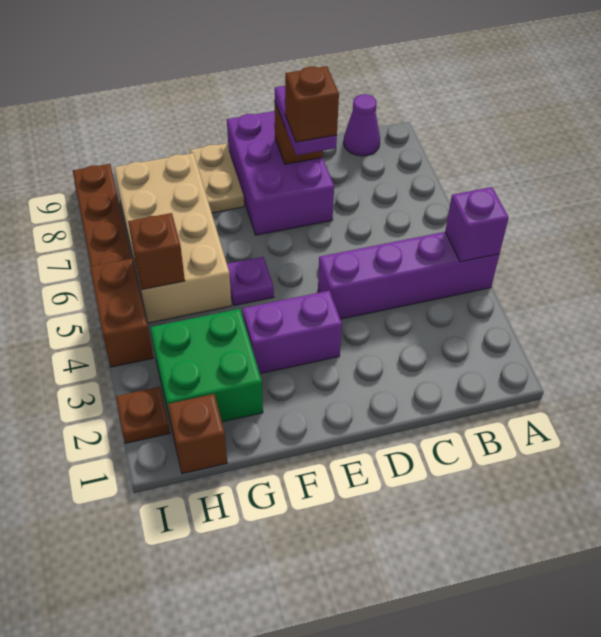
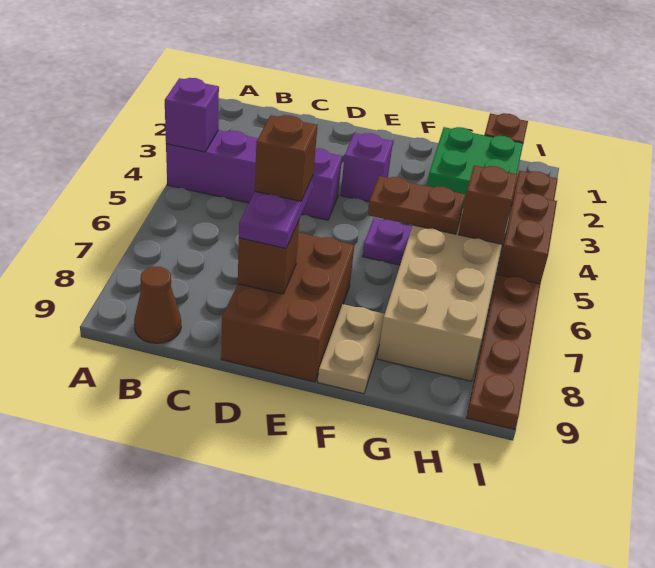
purple 1x1 cone [344,94,380,156] -> brown 1x1 cone [134,267,181,343]
purple 2x3 brick [227,111,334,235] -> brown 2x3 brick [221,233,354,382]
purple 1x2 brick [242,291,342,374] -> purple 1x1 brick [341,133,393,202]
none -> brown 1x2 plate [368,176,465,234]

